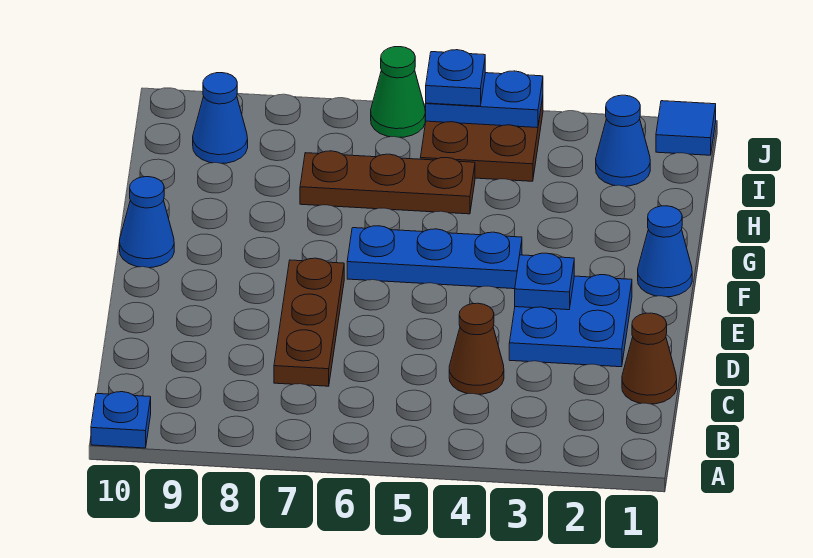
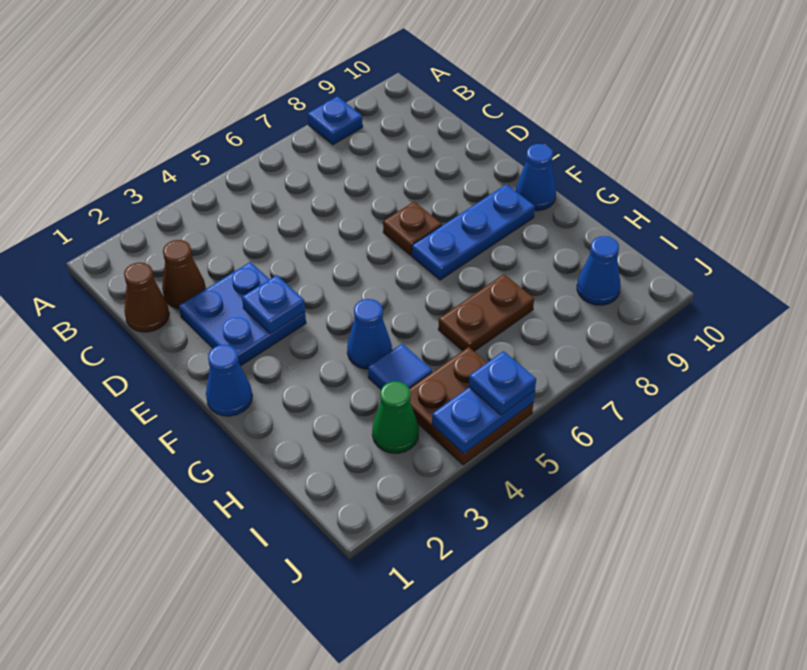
blue 1x1 plate [91,392,151,448] -> blue 1x1 plate moved to [308,96,363,145]
brown 1x1 cone [449,303,504,394] -> brown 1x1 cone moved to [162,240,206,309]
brown 1x3 plate [274,258,344,386] -> brown 1x1 plate [383,202,442,255]
blue 1x3 plate [347,226,522,289] -> blue 1x3 plate moved to [412,184,535,280]
brown 1x3 plate [300,151,475,214] -> brown 1x2 plate [438,274,534,351]
blue 1x1 cone [596,95,650,186] -> blue 1x1 cone moved to [347,299,392,369]
blue 1x1 tile [656,101,716,155] -> blue 1x1 tile moved to [368,344,432,389]
green 1x1 cone [371,47,425,137] -> green 1x1 cone moved to [372,381,419,453]

